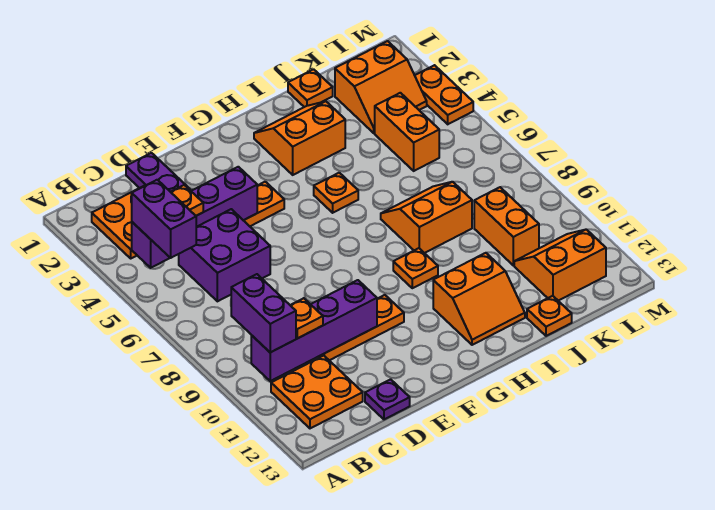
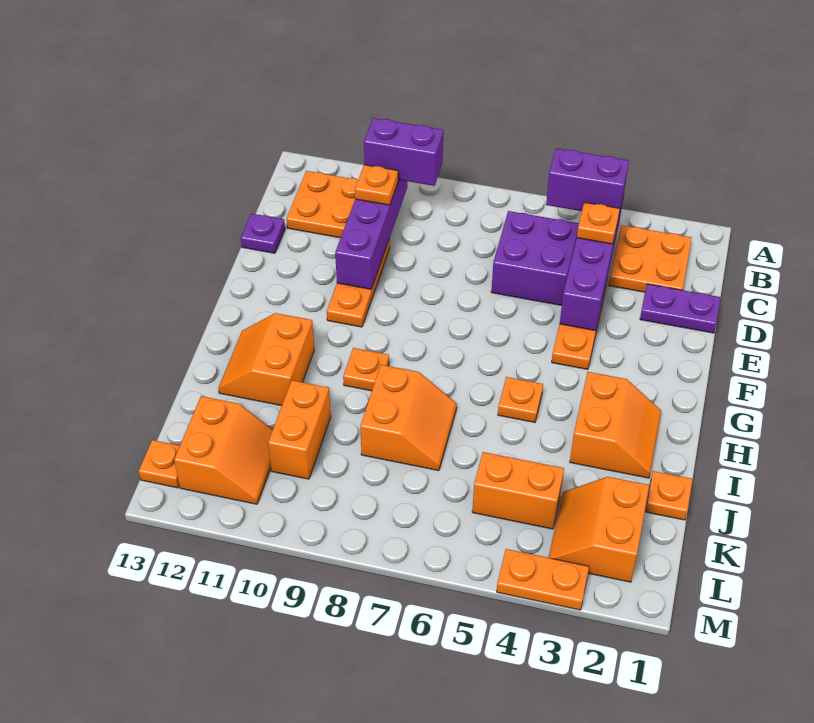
orange 1x1 plate [527,296,572,336] -> orange 1x1 plate moved to [139,440,180,488]
orange 1x2 brick [474,187,539,265] -> orange 1x2 brick turned to [268,380,331,479]

